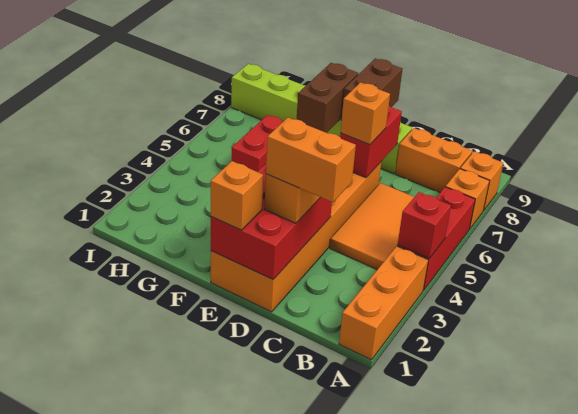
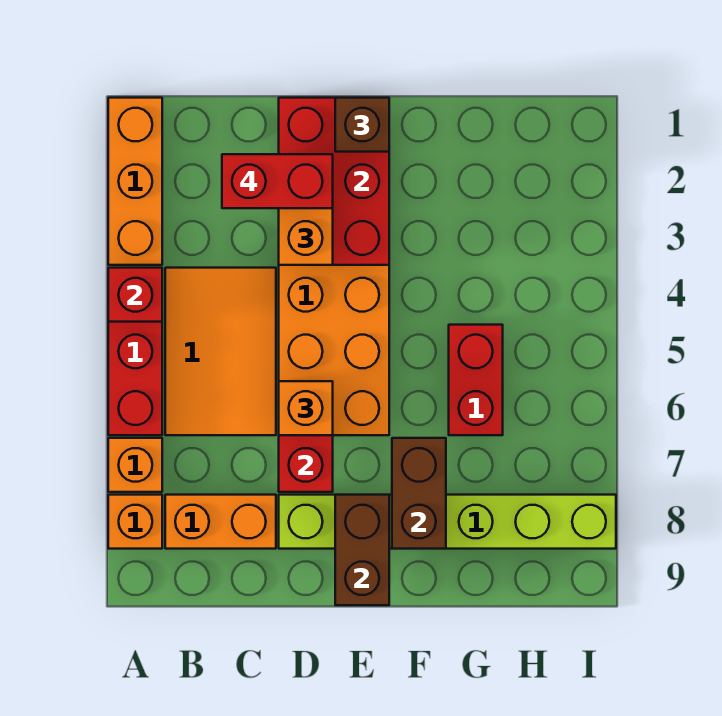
orange 1x2 brick [266,118,356,202] -> red 1x2 brick [222,154,333,208]
orange 1x1 brick [211,161,263,230] -> brown 1x1 brick [335,98,389,152]

